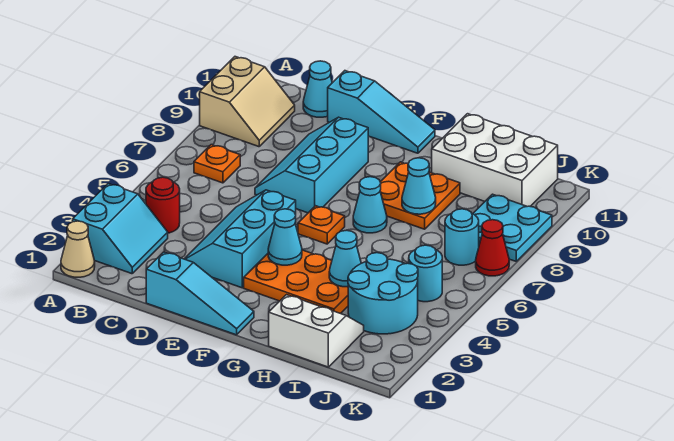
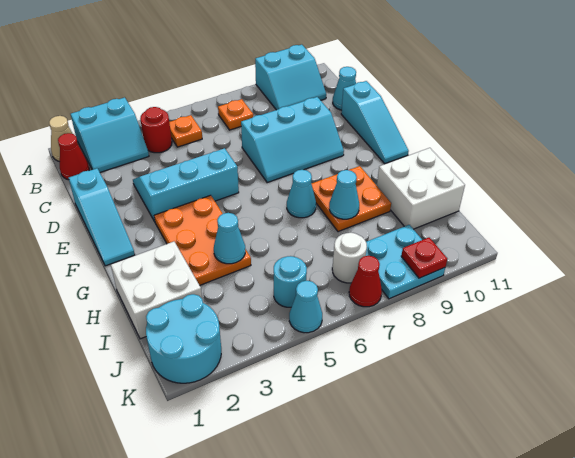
tan 2x2 slope [200,57,295,147] -> cyan 2x2 slope [255,45,326,110]
none -> red 1x1 cone [58,133,89,180]
cyan 2x3 slope [255,117,368,213] -> cyan 2x3 slope turned to [241,97,344,182]
cyan 1x1 cone [268,209,302,265] -> cyan 1x1 cone moved to [289,281,322,333]
orange 1x1 plate [298,206,345,244] -> orange 1x1 plate moved to [169,115,202,147]
white 2x2 slope [269,295,364,367] -> white 2x2 brick [111,242,202,339]
white 2x3 brick [432,114,558,207] -> white 2x2 brick [377,148,465,229]
cyan 2x2 round brick [348,253,418,334] -> cyan 2x2 round brick moved to [146,294,221,383]
cyan 1x1 round brick [445,209,479,265] -> white 1x1 round brick [332,232,367,283]
none -> red 1x1 plate [401,238,447,278]

